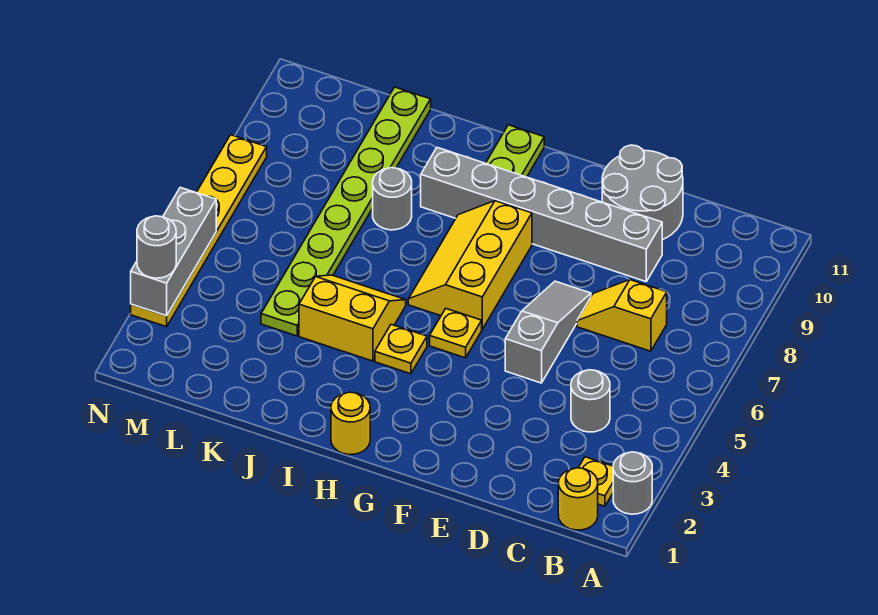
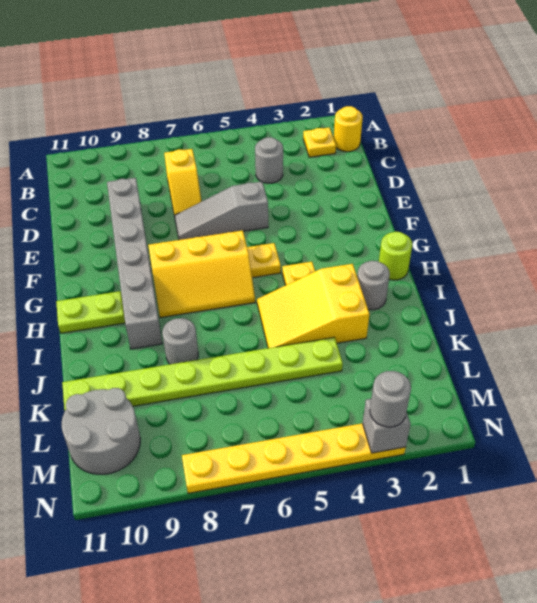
grey 1x1 round brick [613,452,652,514] -> grey 1x1 round brick moved to [357,261,390,310]
grey 2x2 round brick [602,145,683,240] -> grey 2x2 round brick moved to [62,388,140,474]
yellow 1x1 round brick [331,392,370,455] -> lime 1x1 round brick [379,232,412,280]
yellow 2x2 slope [299,275,406,361] -> yellow 2x3 slope [257,264,370,348]
grey 1x3 brick [131,187,216,316] -> grey 1x1 brick [363,399,411,453]

